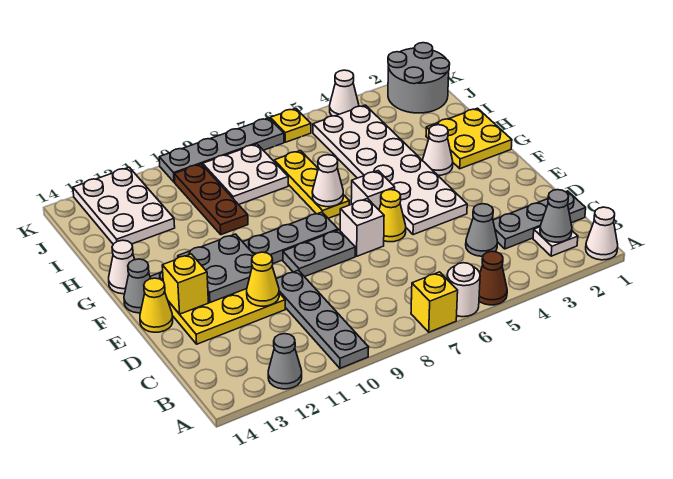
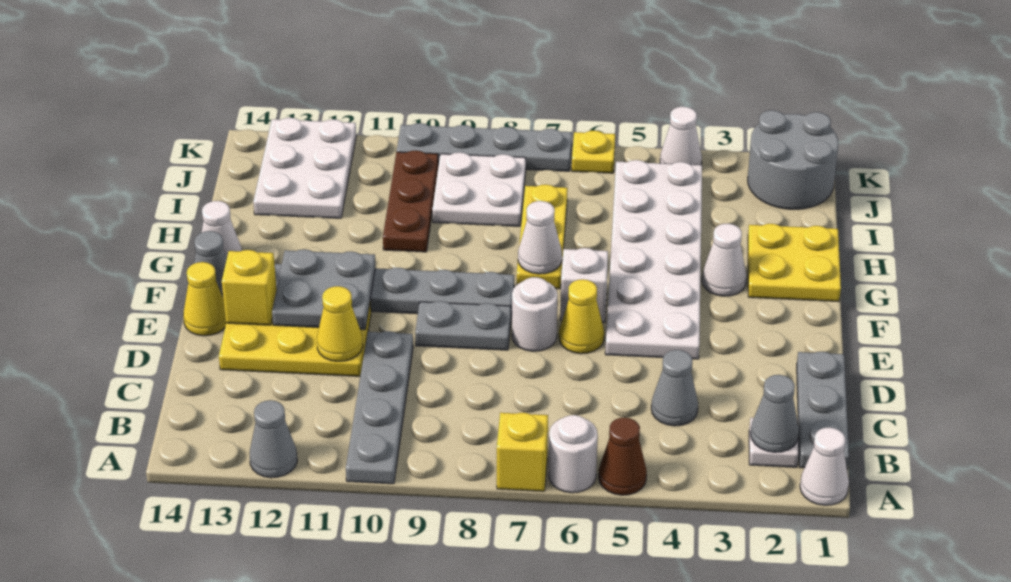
grey 1x3 plate [493,191,586,249] -> grey 1x3 plate turned to [797,352,849,468]
white 1x1 brick [340,199,384,256] -> white 1x1 round brick [512,277,557,351]

